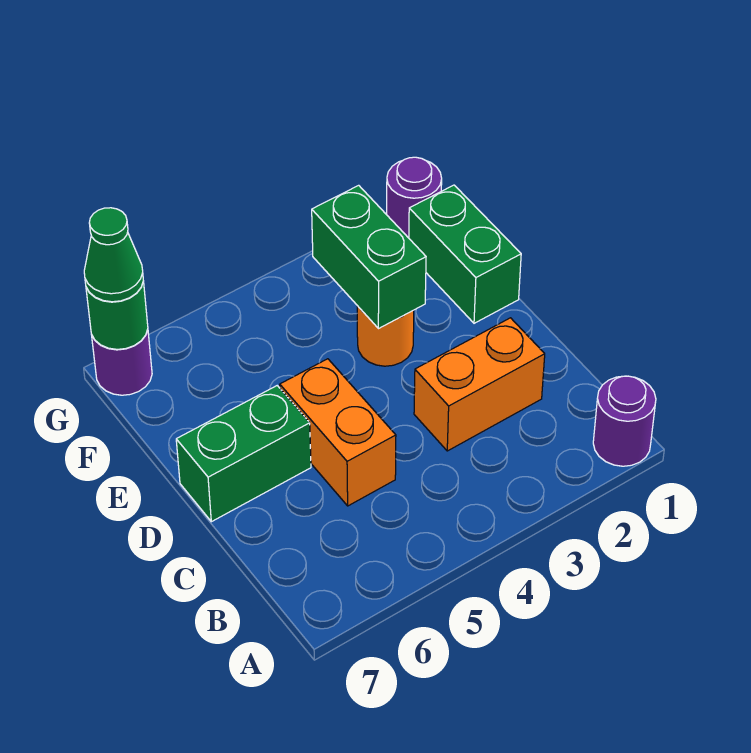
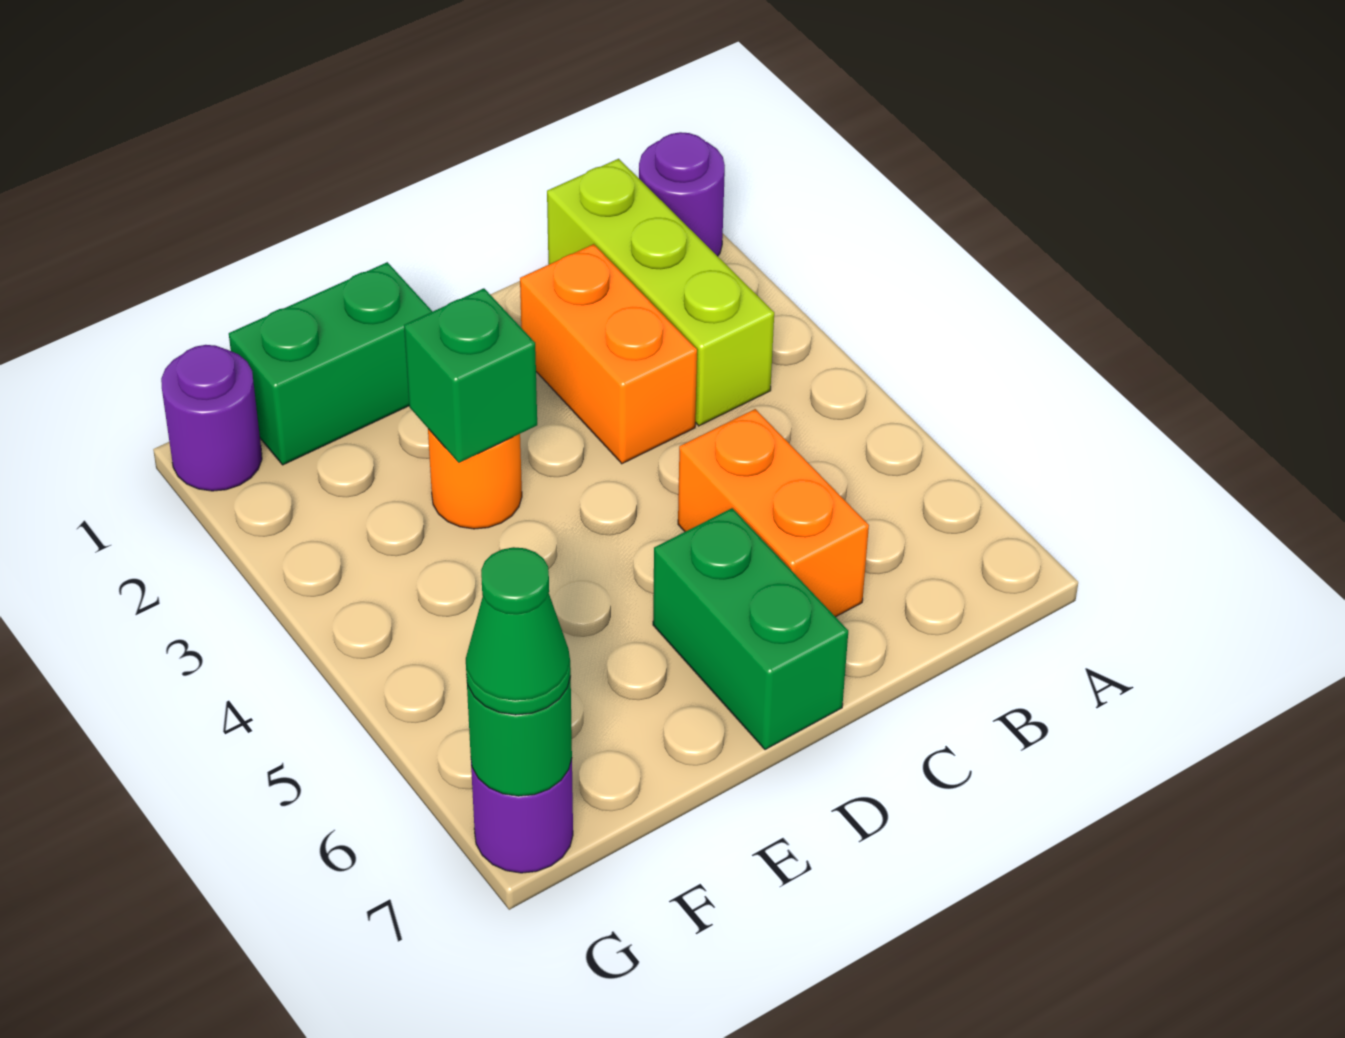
none -> lime 1x3 brick [547,159,774,426]
orange 1x2 brick [280,359,396,506] -> orange 1x2 brick turned to [678,409,869,617]
green 1x2 brick [312,185,426,329] -> green 1x1 brick [404,288,537,463]

